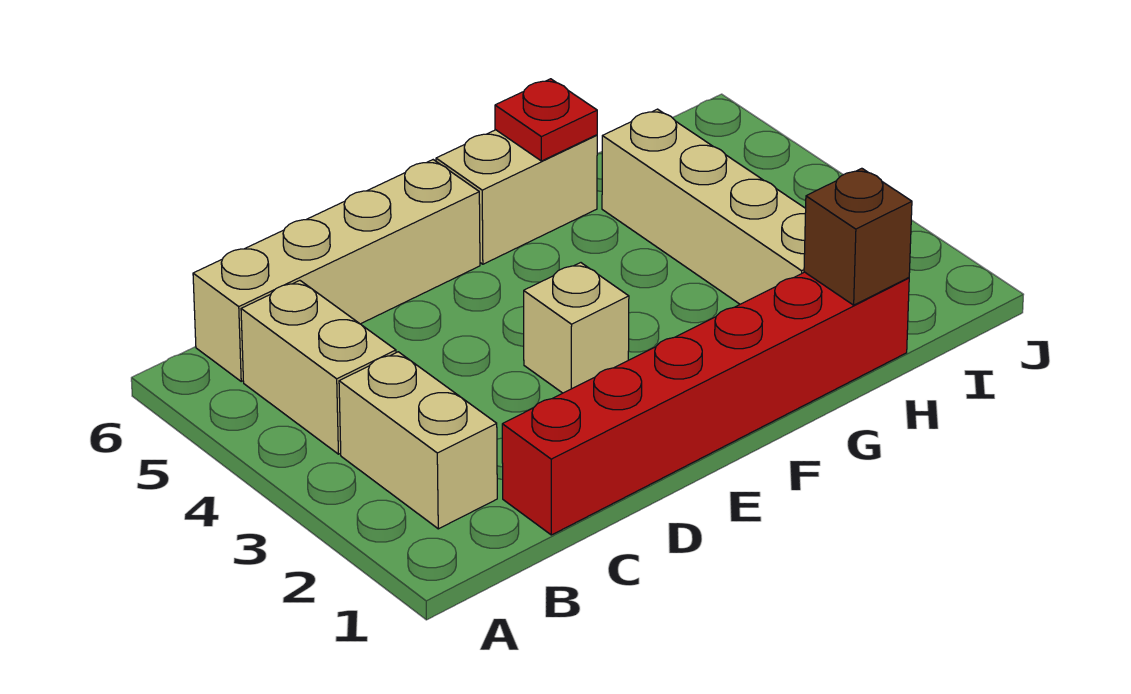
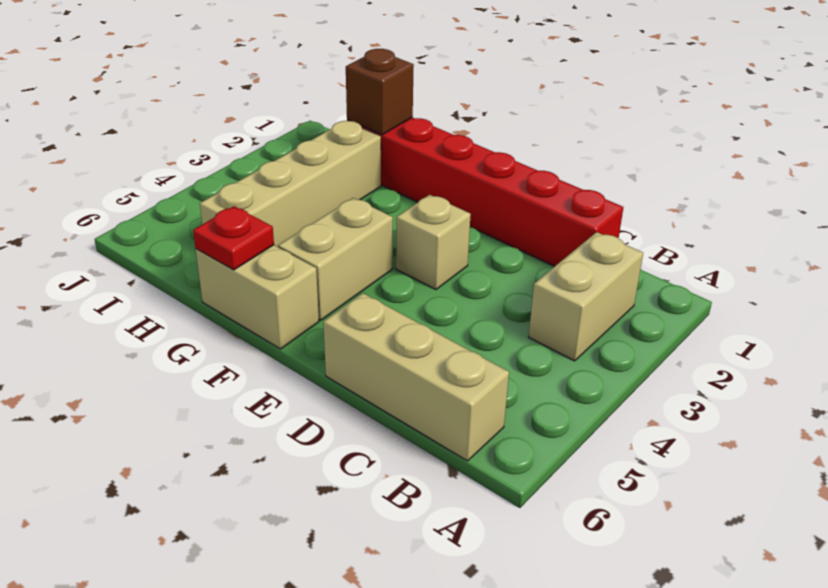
tan 1x2 brick [241,281,396,454] -> tan 1x2 brick moved to [278,198,393,320]
tan 1x4 brick [193,160,480,381] -> tan 1x3 brick [323,293,509,461]

